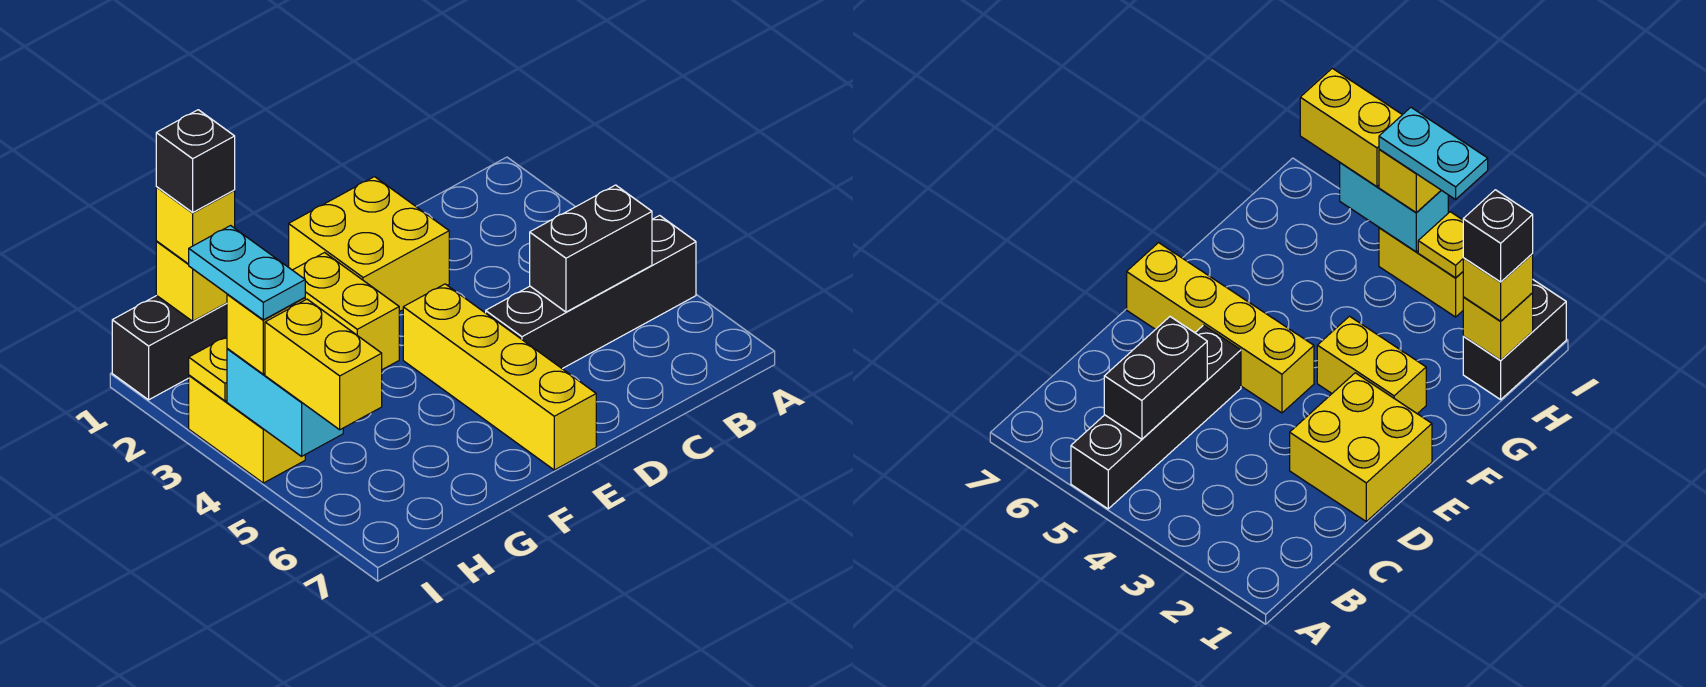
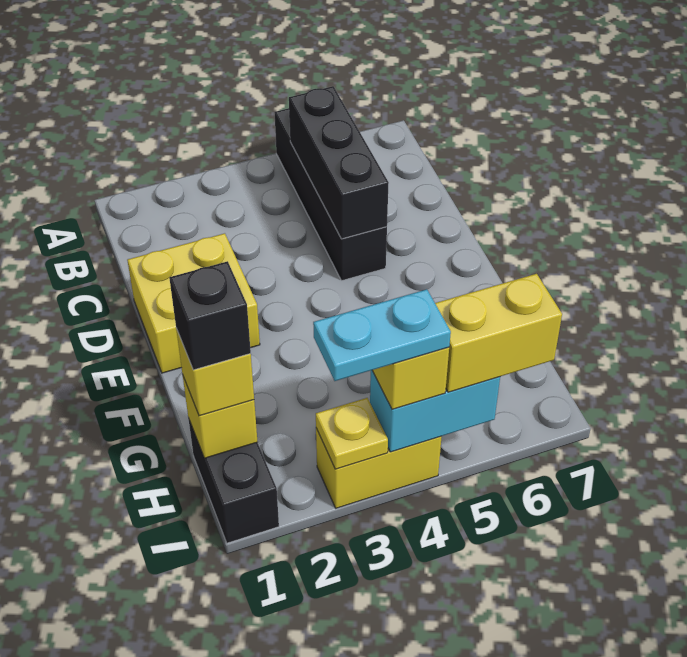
black 1x2 brick [530,185,652,312] -> black 1x3 brick [289,86,389,239]
yellow 1x4 brick [403,284,596,470] -> none
yellow 1x2 brick [293,253,399,370] -> none

